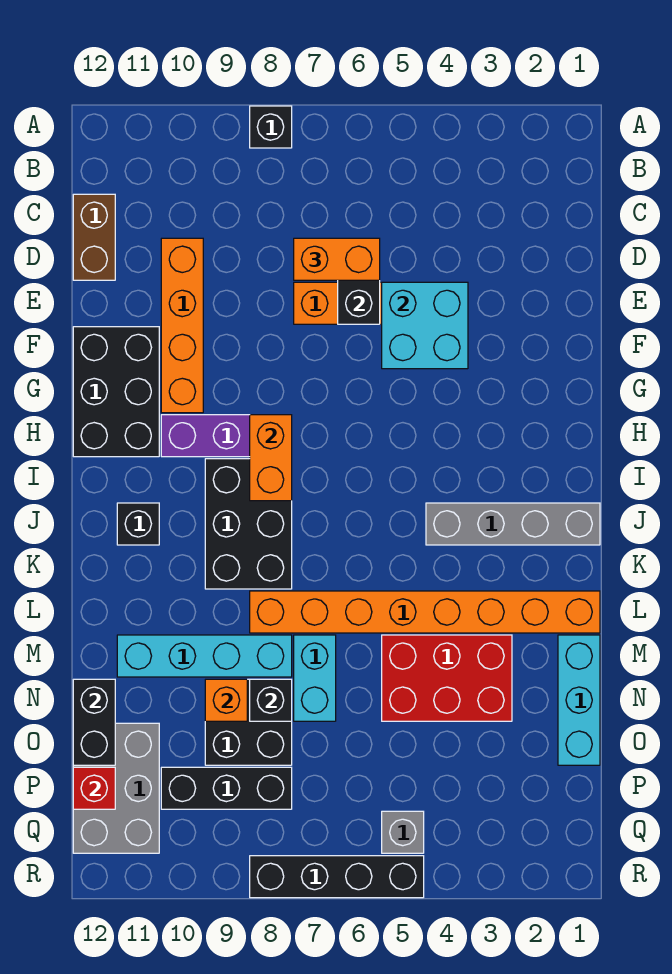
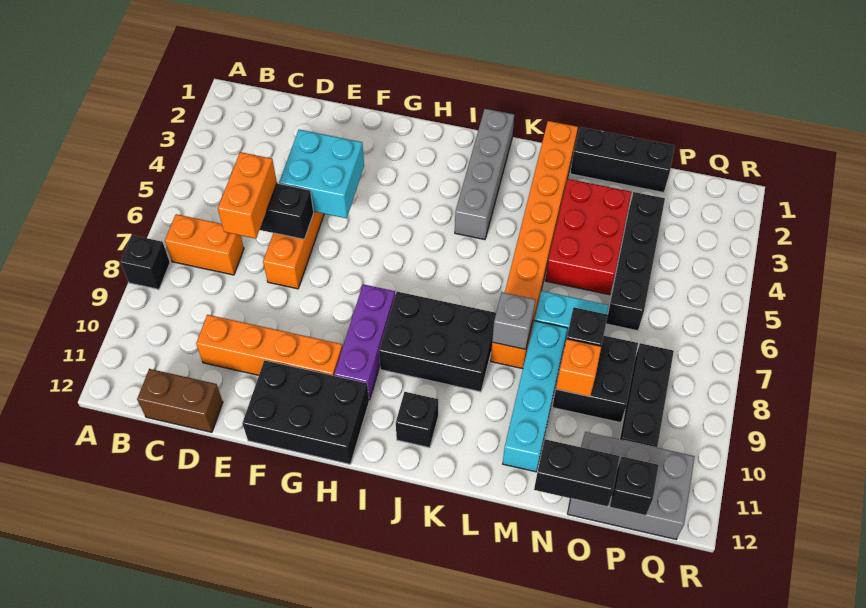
orange 1x2 brick [250,415,292,501] -> orange 1x2 brick moved to [165,214,244,275]
cyan 1x3 brick [558,635,600,765] -> black 1x3 brick [570,127,675,193]
red 1x1 brick [73,767,115,809] -> black 1x1 brick [610,457,659,516]
grey 1x1 brick [382,811,424,853] -> grey 1x1 brick moved to [492,292,535,349]
black 1x4 brick [250,856,424,898] -> black 1x4 brick moved to [606,192,665,331]

